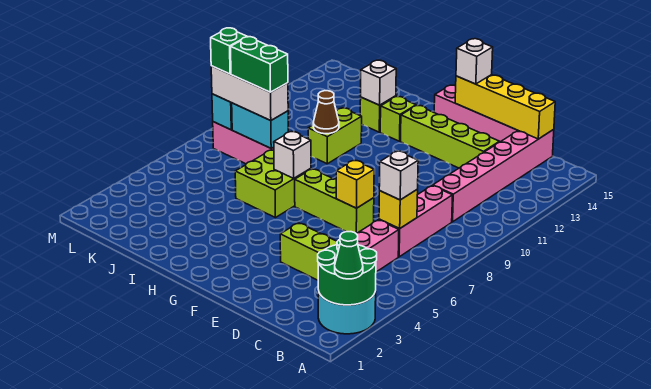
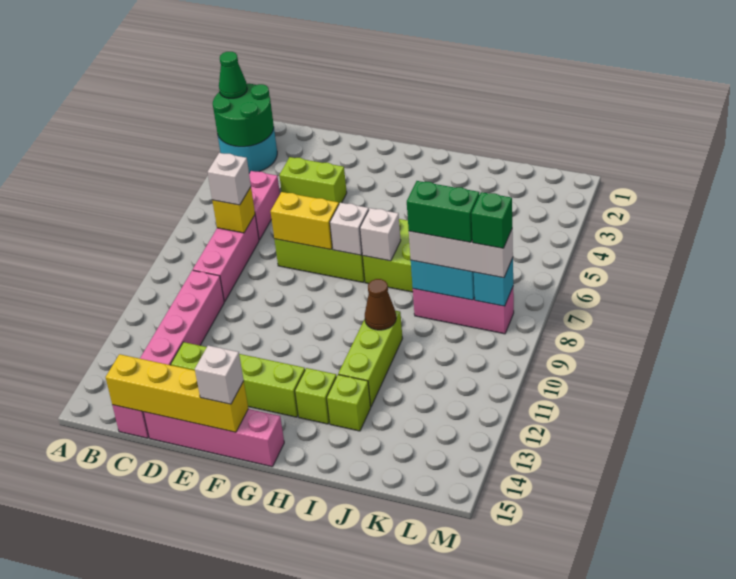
yellow 1x1 brick [336,160,374,208] -> yellow 1x2 brick [271,192,339,249]
lime 1x2 brick [308,108,362,164] -> lime 1x3 brick [338,311,403,406]
white 1x1 brick [361,60,396,105] -> white 1x1 brick moved to [330,203,369,255]

